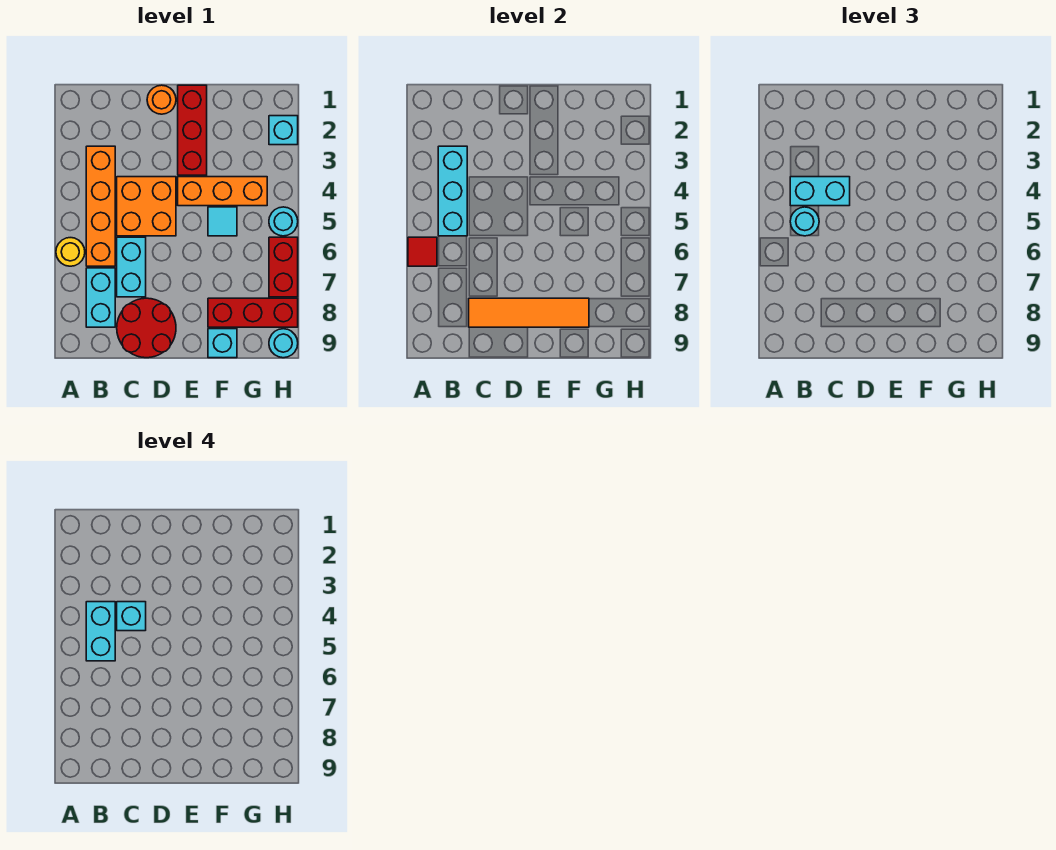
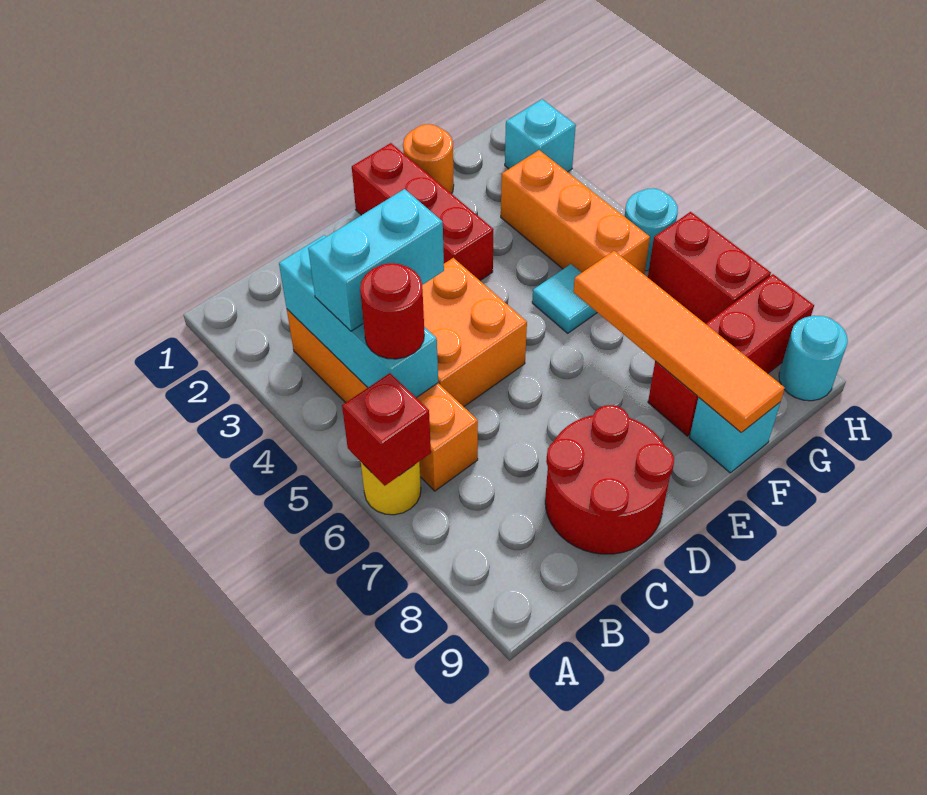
red 1x1 tile [408,237,437,266] -> red 1x1 brick [342,373,431,486]
cyan 1x2 brick [86,602,115,661] -> none
cyan 1x1 round brick [790,207,819,236] -> red 1x1 round brick [360,263,424,359]
cyan 1x2 brick [86,268,115,327] -> none
cyan 1x1 brick [117,602,146,631] -> none
cyan 1x2 brick [117,237,146,297] -> none
orange 1x4 tile [469,298,589,327] -> orange 1x4 tile turned to [573,251,785,433]
orange 1x1 round brick [147,85,176,114] -> orange 1x1 round brick moved to [403,124,454,194]
orange 1x3 brick [178,177,267,206] -> orange 1x3 brick turned to [501,150,650,274]

